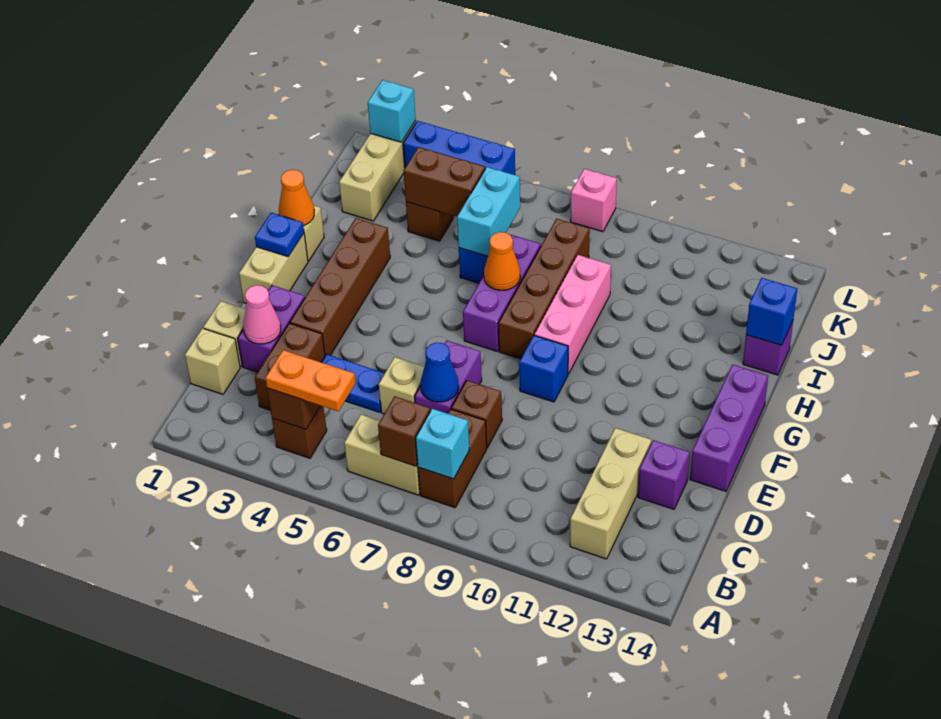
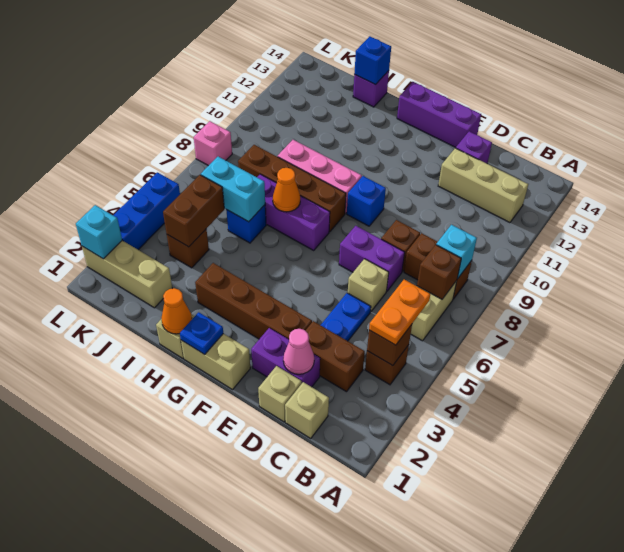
blue 1x1 cone [421,343,459,402] -> none

